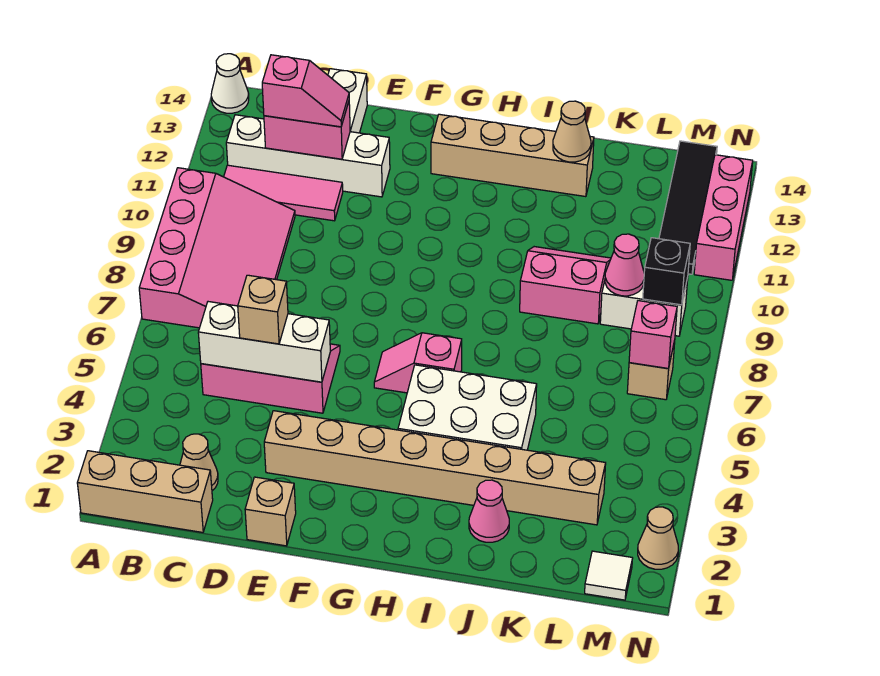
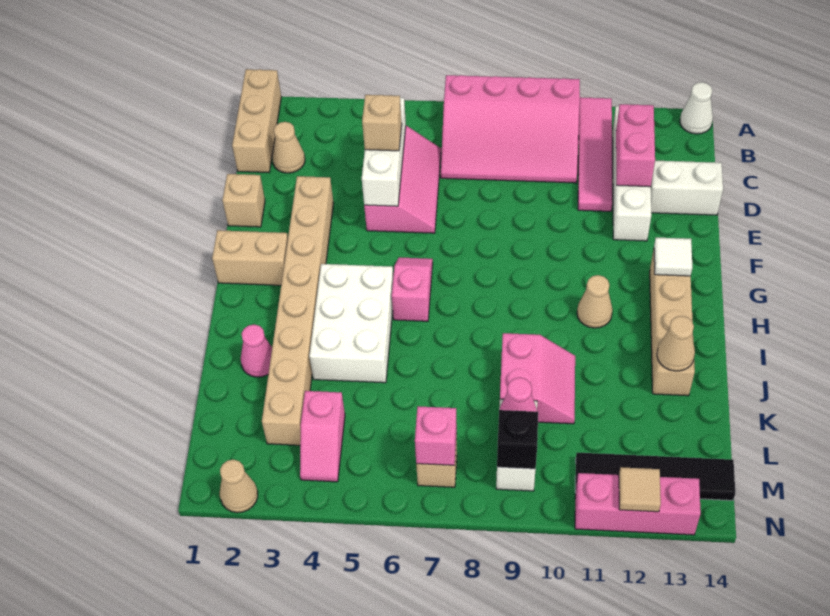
pink 1x3 tile [224,165,343,221] -> pink 1x4 tile [578,97,612,211]
pink 1x2 slope [262,55,349,127] -> pink 1x2 slope moved to [300,391,345,482]
none -> tan 1x2 brick [212,230,288,285]
none -> tan 1x1 cone [577,275,613,328]
white 1x1 tile [585,551,633,600] -> white 1x1 tile moved to [654,238,692,276]
none -> tan 1x1 tile [619,467,661,512]

